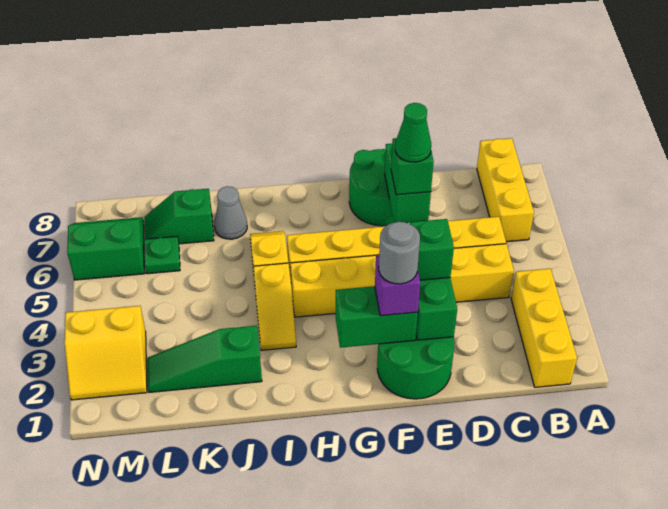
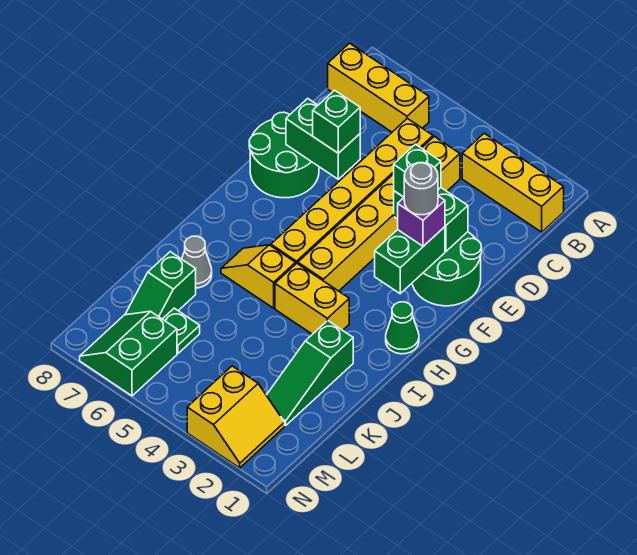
green 1x1 cone [395,103,431,162] -> green 1x1 cone moved to [386,302,419,354]
yellow 1x2 slope [253,263,296,350] -> yellow 1x2 brick [275,263,349,334]

